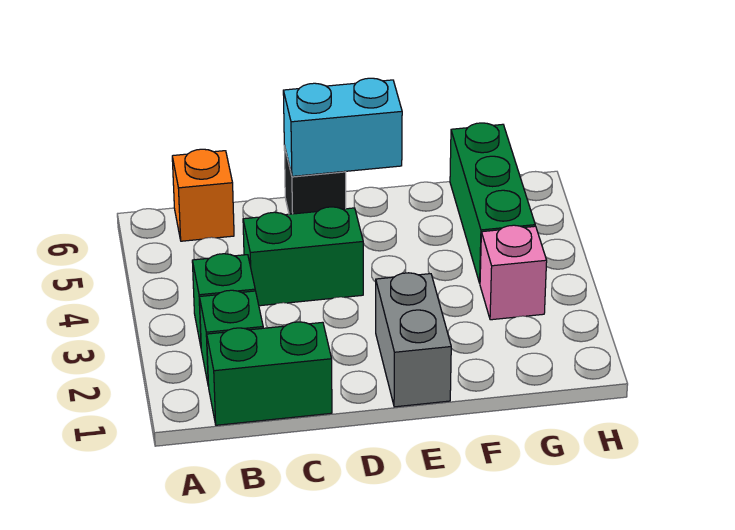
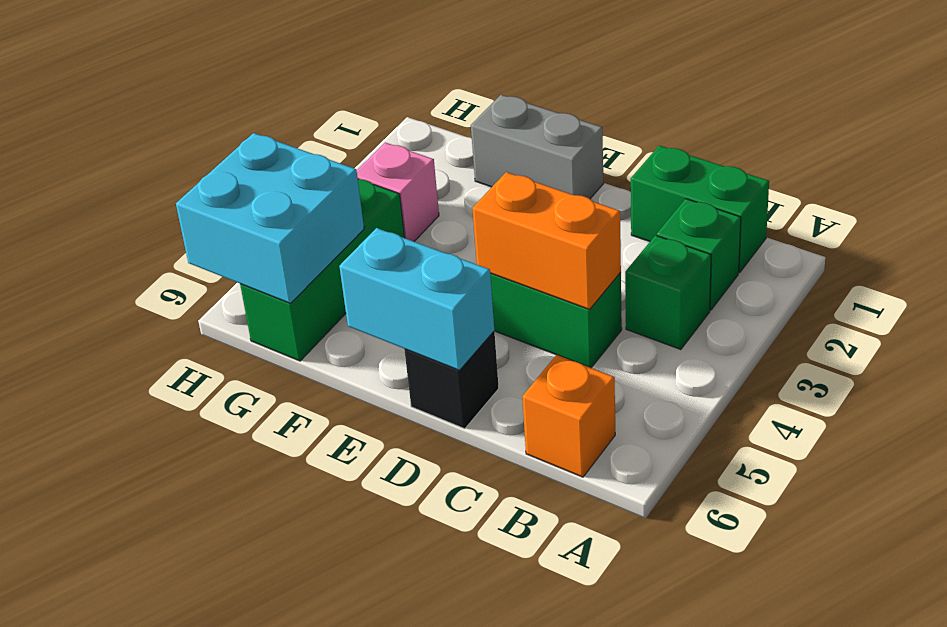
none -> orange 1x2 brick [472,172,621,310]
grey 1x2 brick [376,273,451,407] -> grey 1x2 brick turned to [471,95,604,199]
none -> cyan 2x2 brick [176,133,364,303]

